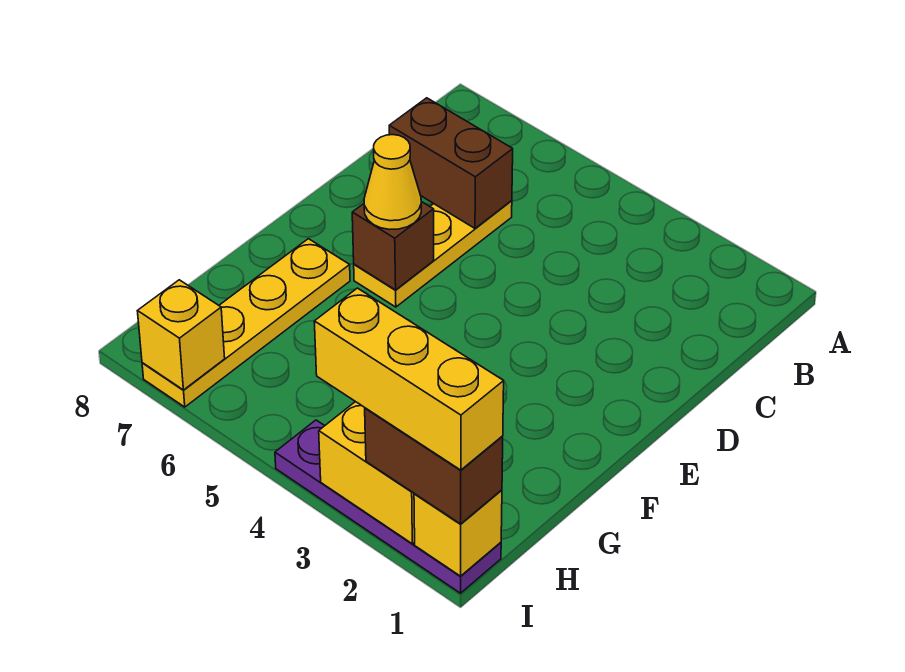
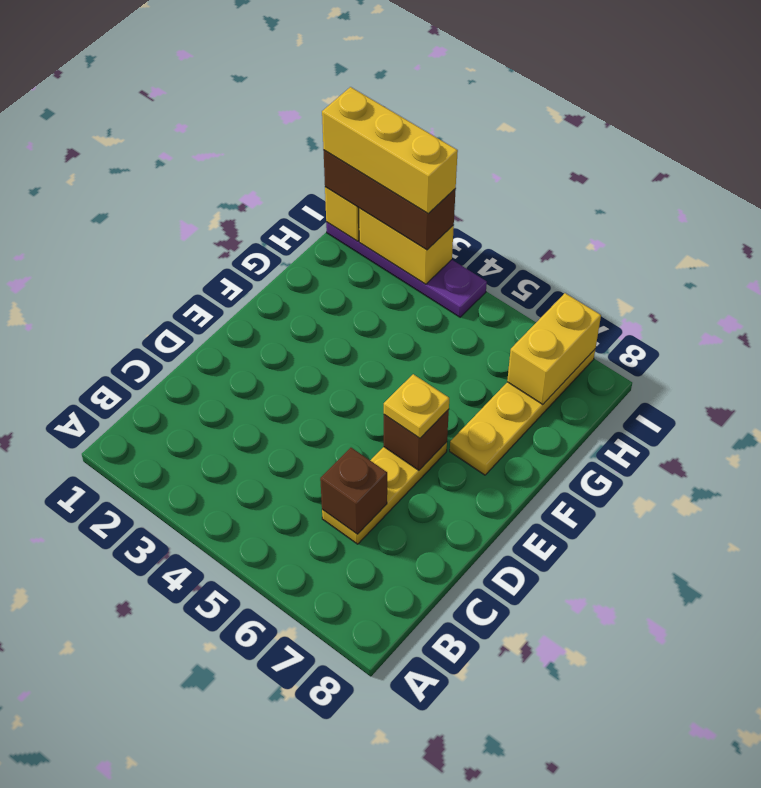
brown 1x2 brick [389,98,513,228] -> brown 1x1 brick [320,448,387,534]
yellow 1x1 cone [364,135,421,229] -> yellow 1x1 plate [384,374,449,438]
brown 1x2 brick [365,408,503,524] -> brown 1x3 brick [324,150,456,250]
yellow 1x1 brick [138,280,225,390] -> yellow 1x2 brick [507,293,601,405]

